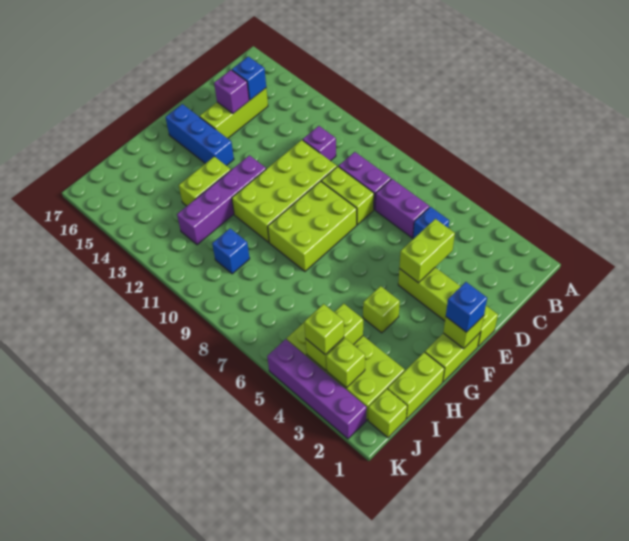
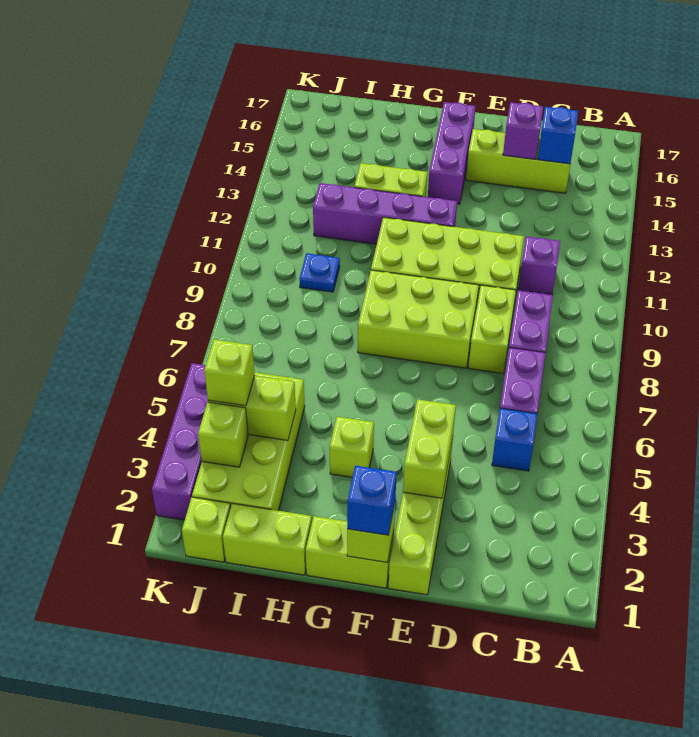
lime 1x2 brick [399,219,455,283] -> lime 1x2 brick turned to [403,399,456,498]
blue 1x3 brick [165,104,234,166] -> purple 1x3 brick [428,102,476,204]
blue 1x1 brick [212,228,250,274] -> blue 1x1 plate [299,253,340,292]

